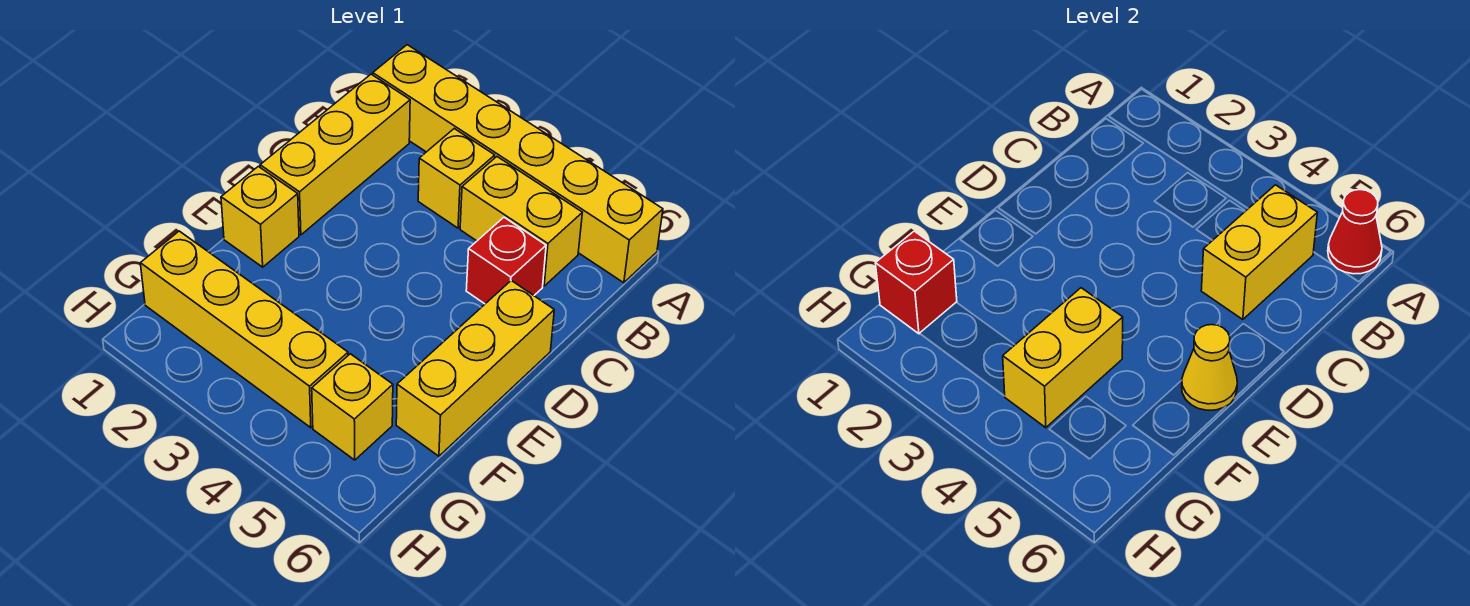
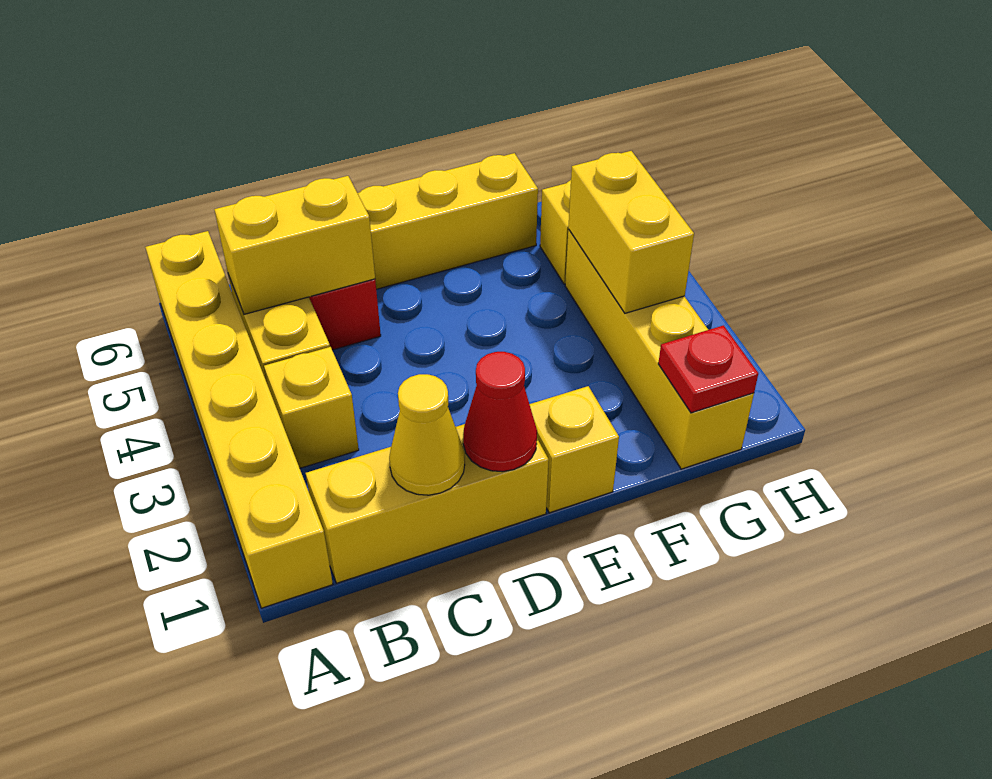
red 1x1 cone [1328,190,1382,274] -> red 1x1 cone moved to [463,352,537,472]
yellow 1x1 cone [1182,325,1237,410] -> yellow 1x1 cone moved to [389,374,465,495]
yellow 1x2 brick [1003,288,1123,428] -> yellow 1x2 brick turned to [568,151,694,313]
red 1x1 brick [875,231,957,334] -> red 1x1 plate [658,325,758,413]

